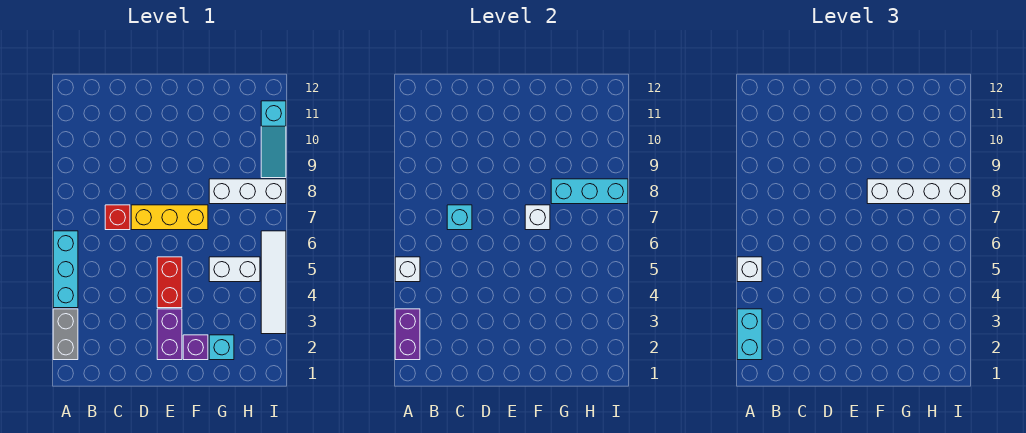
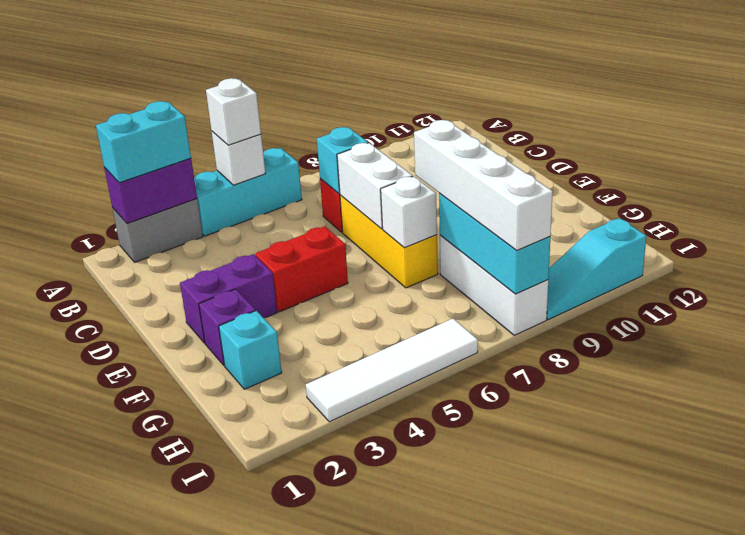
white 1x2 brick [209,257,260,282] -> white 1x2 brick moved to [337,143,413,229]

